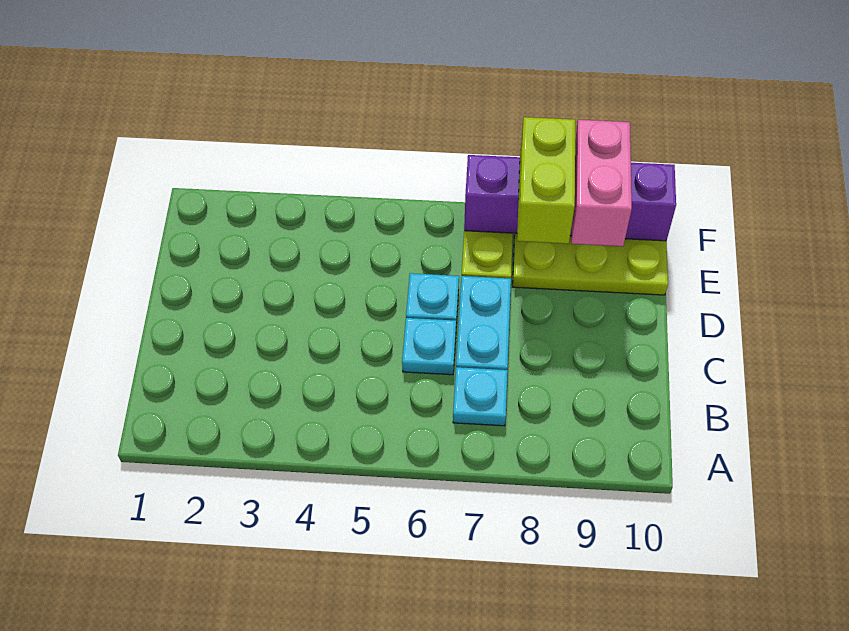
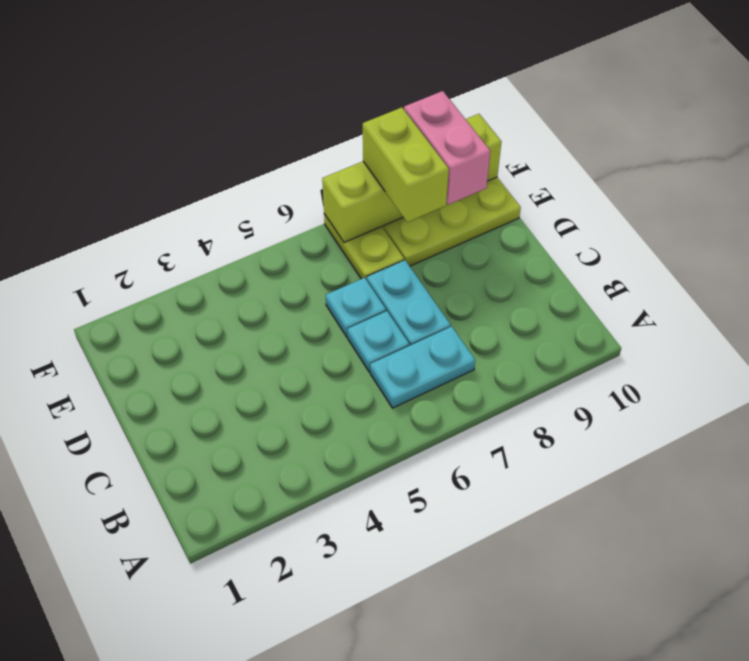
cyan 1x1 plate [453,367,508,426] -> cyan 1x2 plate [370,327,475,408]
purple 1x4 brick [464,155,676,241] -> lime 1x4 brick [322,114,501,242]

